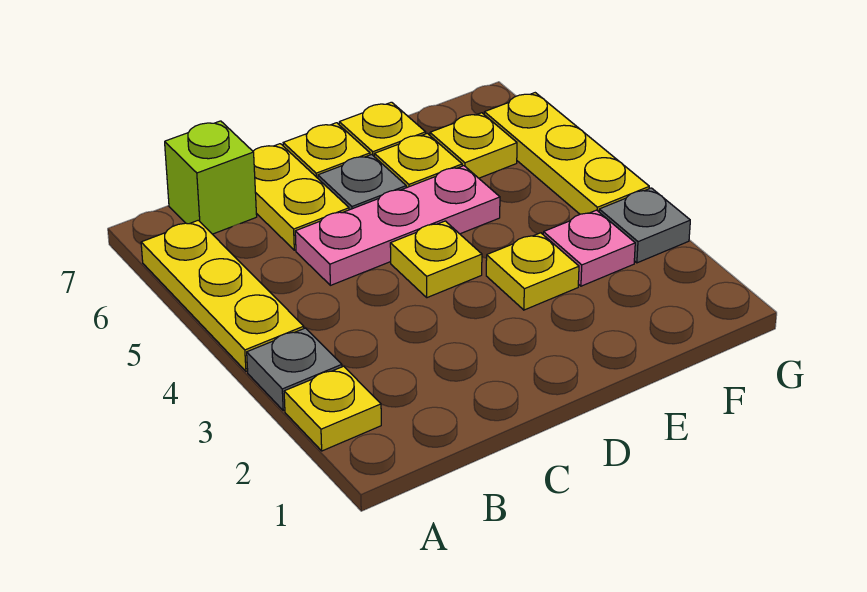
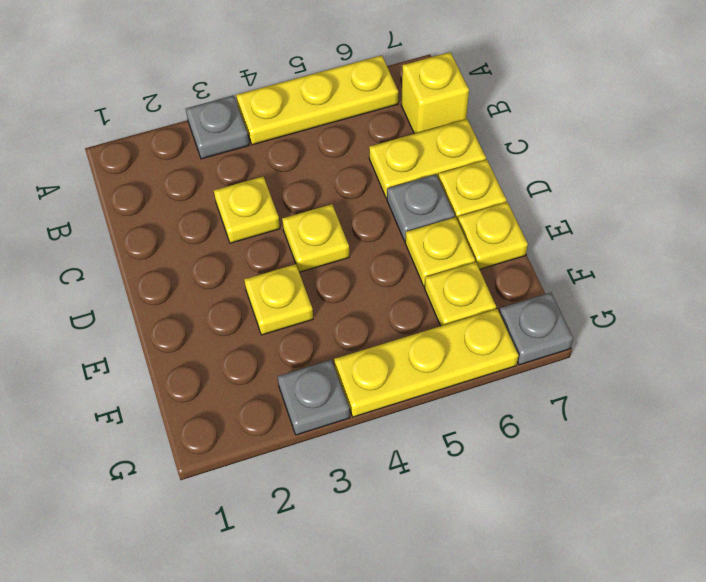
yellow 1x1 plate [284,366,381,451] -> yellow 1x1 plate moved to [214,177,280,243]
lime 1x1 brick [165,121,257,234] -> yellow 1x1 brick [401,52,469,134]
pink 1x3 plate [295,166,500,285] -> none
pink 1x1 plate [543,210,635,286] -> none
none -> grey 1x1 plate [499,293,573,365]

